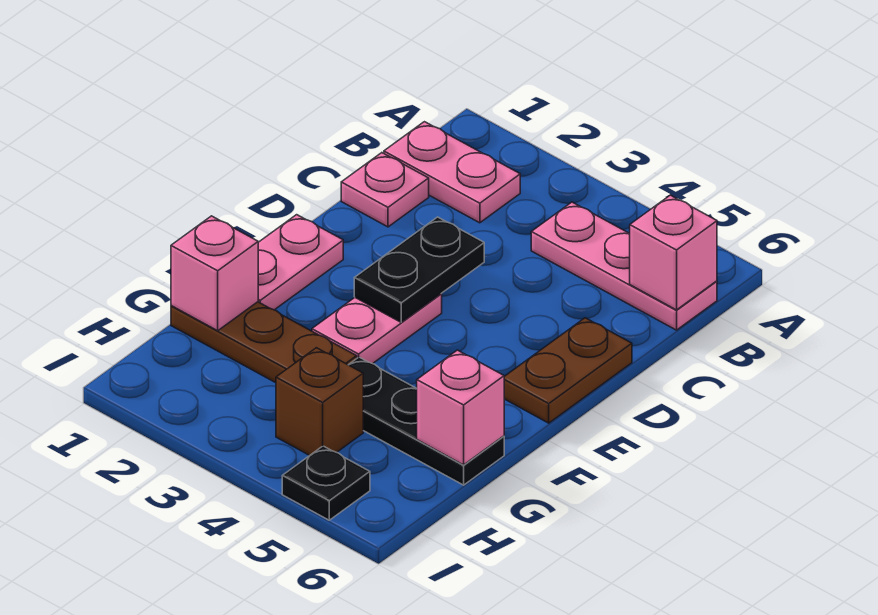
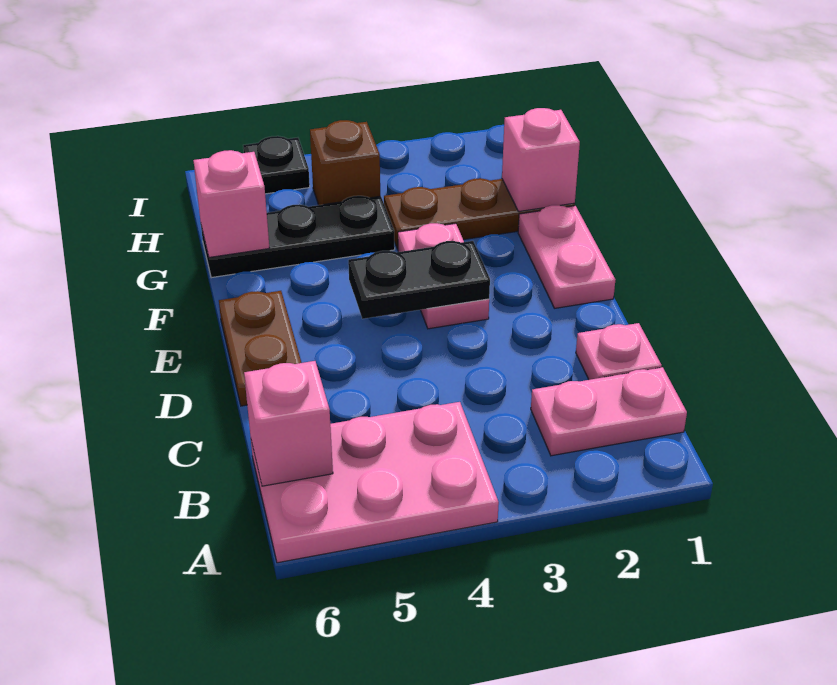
pink 1x3 plate [531,202,717,330] -> pink 2x3 plate [251,402,499,563]
black 1x2 plate [354,217,484,322] -> black 1x2 plate turned to [348,241,490,319]

